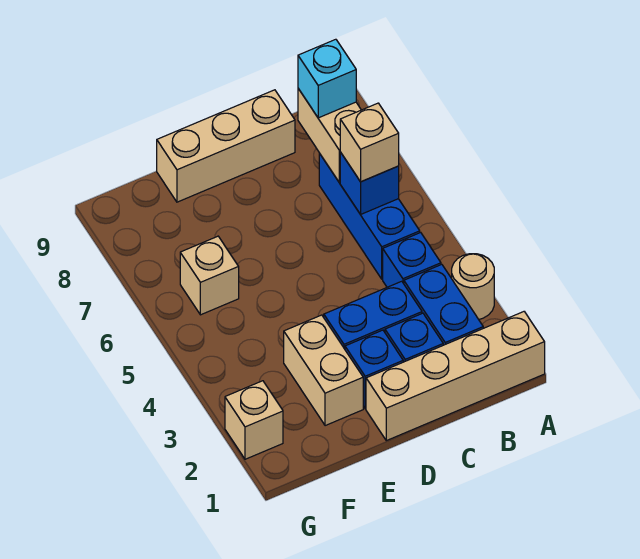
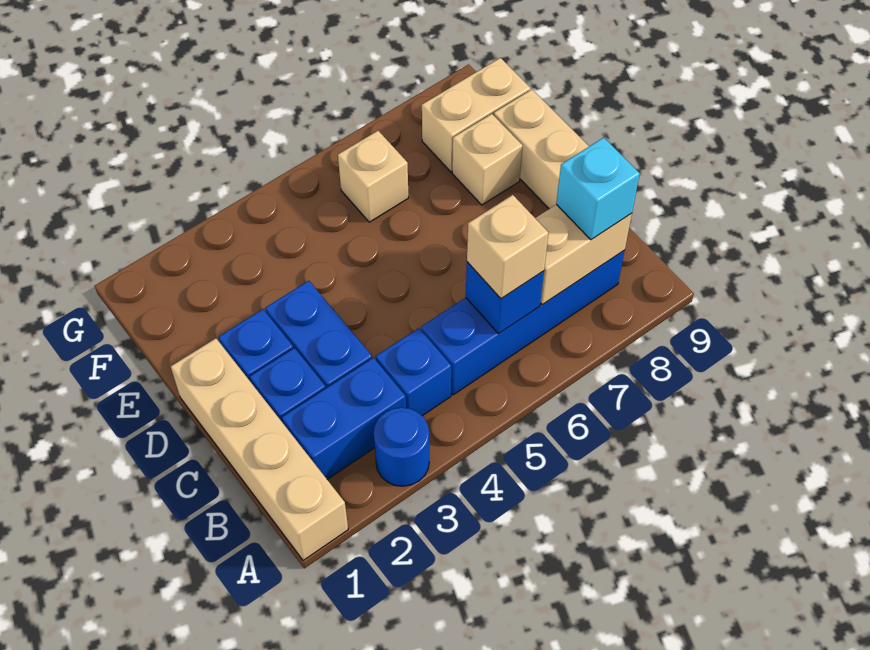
tan 1x1 round brick [452,254,494,319] -> blue 1x1 round brick [374,408,429,486]
blue 1x3 brick [319,153,420,279] -> blue 1x4 brick [421,250,625,395]
tan 1x2 brick [284,315,363,426] -> tan 1x2 brick moved to [422,58,530,172]
tan 1x1 brick [225,381,283,459] -> tan 1x1 brick moved to [452,114,523,205]

